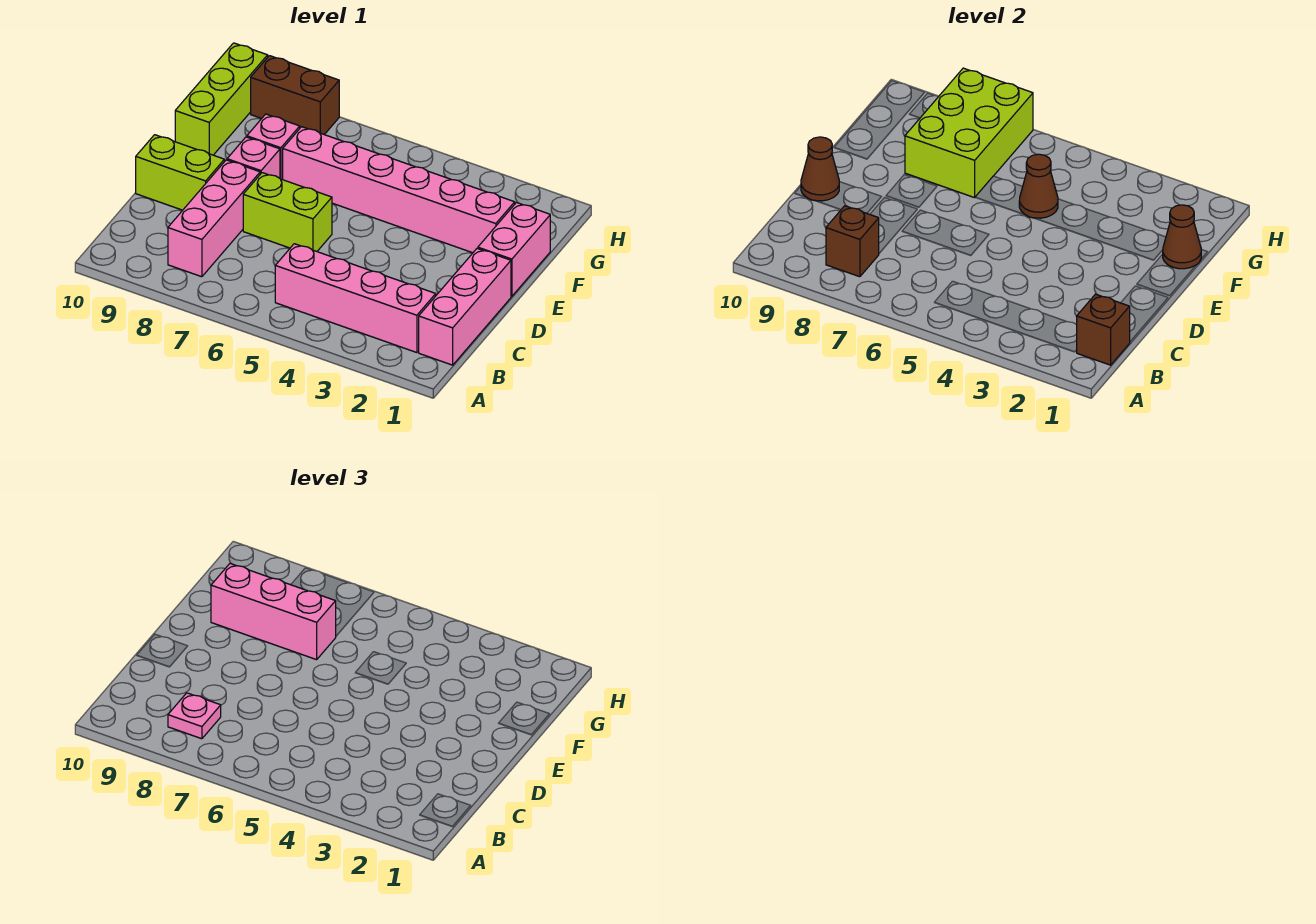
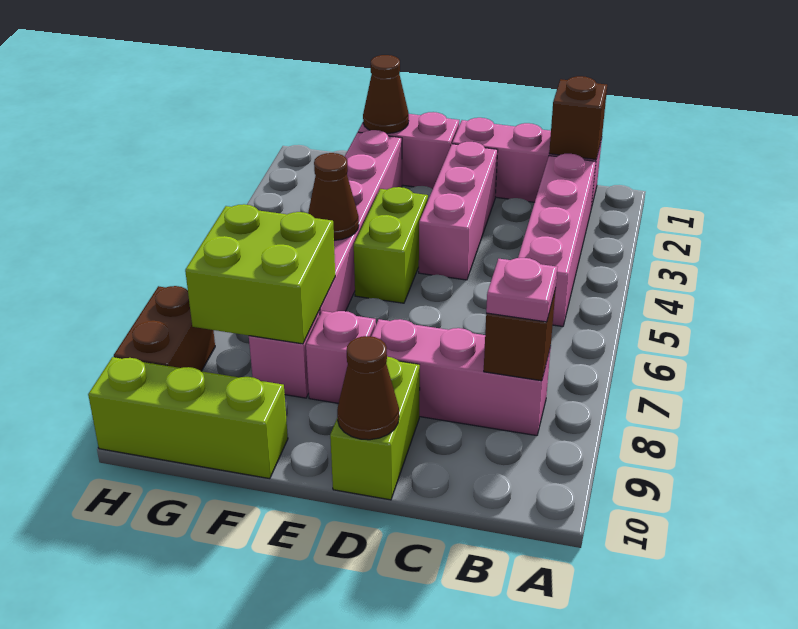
lime 1x2 brick [243,173,332,251] -> lime 1x2 brick moved to [354,187,428,303]
lime 2x3 brick [905,68,1033,198] -> lime 2x2 brick [185,204,335,344]
pink 1x3 brick [211,564,336,660] -> pink 1x3 brick moved to [419,142,498,280]

